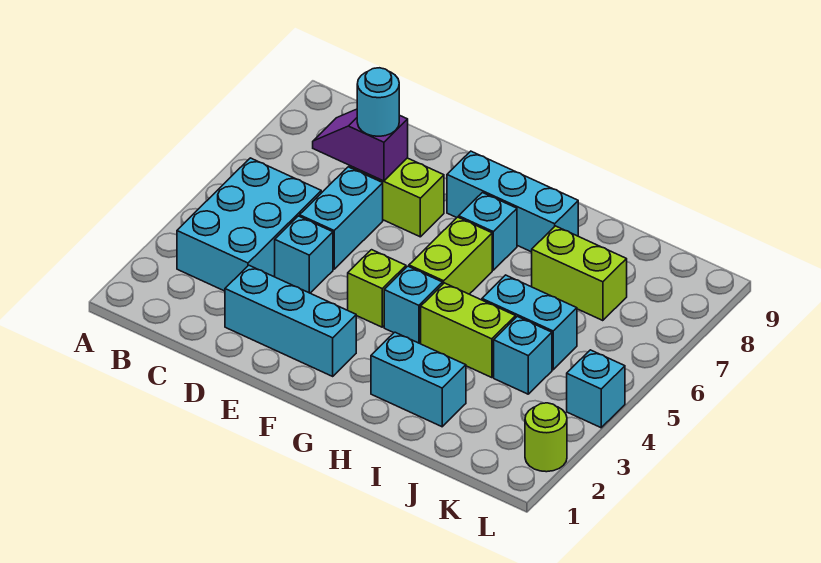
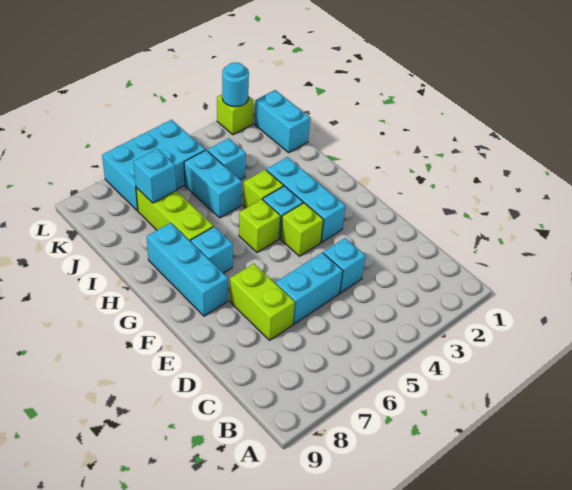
cyan 2x3 brick [177,158,321,291] -> cyan 2x3 brick moved to [102,120,205,211]
purple 1x2 slope [313,109,408,181] -> none
cyan 1x3 brick [225,265,356,376] -> cyan 1x3 brick moved to [266,157,345,242]
cyan 1x1 round brick [357,68,399,136] -> cyan 1x1 round brick moved to [222,62,249,107]
lime 1x2 brick [409,217,492,294] -> lime 1x1 brick [239,199,280,253]
cyan 1x2 brick [371,332,466,427] -> cyan 1x2 brick moved to [255,90,310,152]
lime 1x2 brick [421,283,516,378] -> lime 1x1 brick [243,170,284,208]
lime 1x2 brick [532,226,627,321] -> lime 1x3 brick [136,188,213,242]
lime 1x1 round brick [525,403,567,472] -> lime 1x1 brick [217,95,254,135]
cyan 1x1 brick [567,350,625,428] -> cyan 1x1 brick moved to [134,149,176,203]

